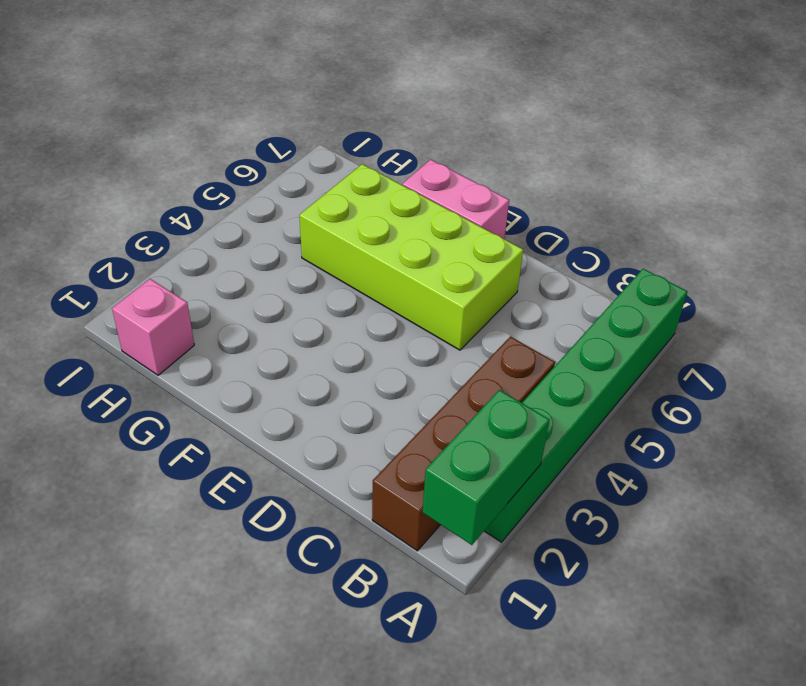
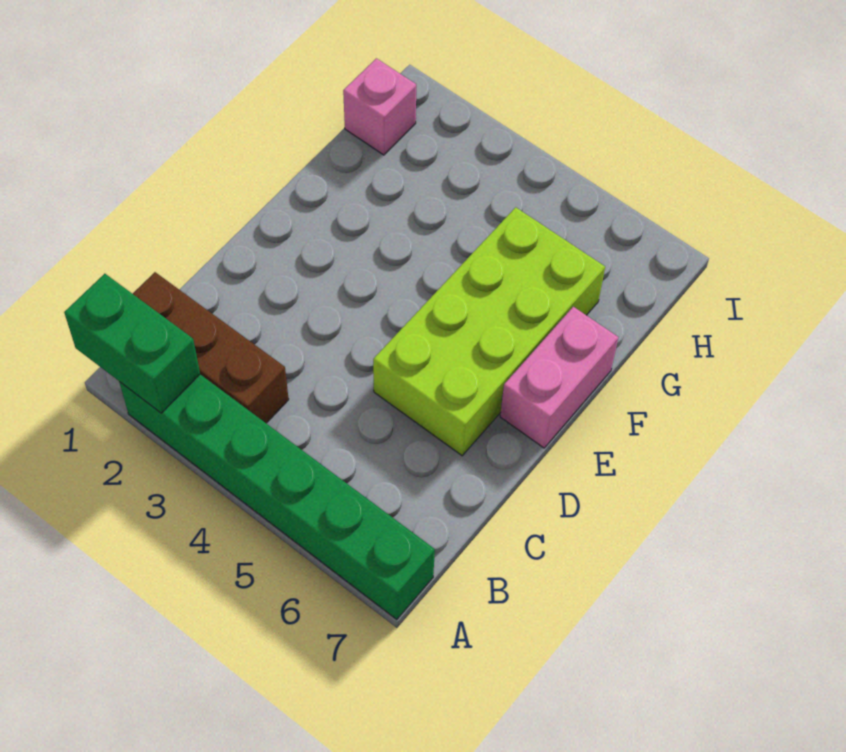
brown 1x4 brick [372,337,555,551] -> brown 1x3 brick [133,272,289,423]

